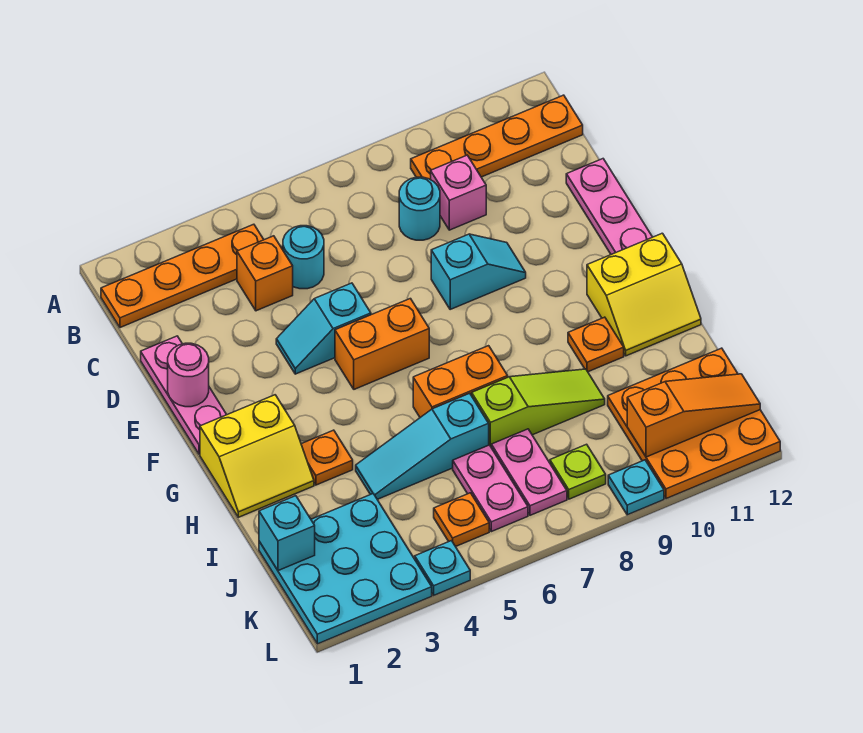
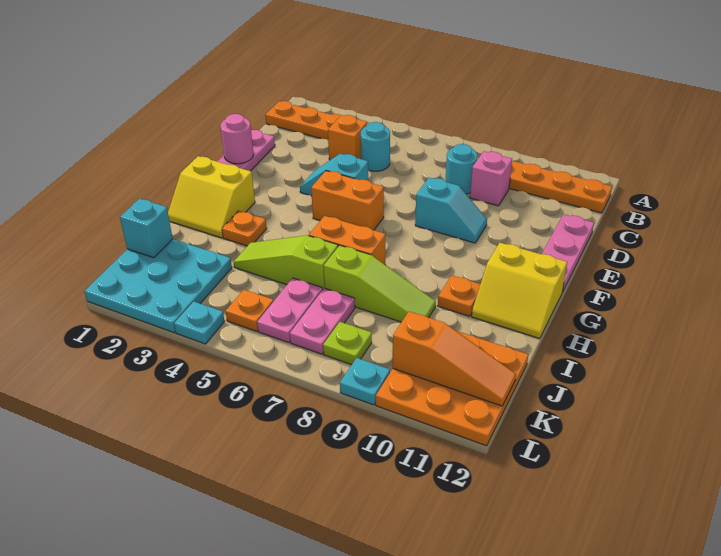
cyan 1x3 slope [356,393,489,499] -> lime 1x3 slope [234,235,338,289]

